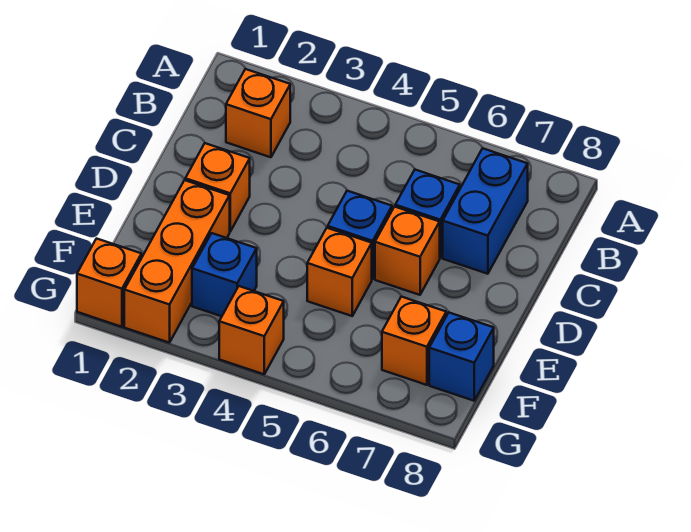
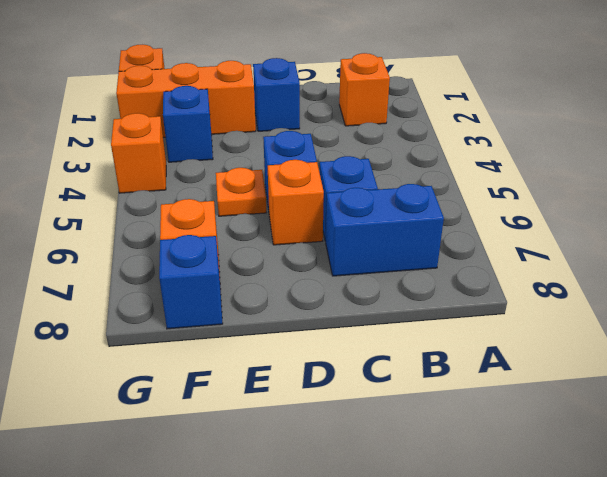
orange 1x1 brick [185,143,250,231] -> blue 1x1 brick [253,58,300,131]
orange 1x1 brick [307,228,372,316] -> orange 1x1 plate [216,168,266,216]

